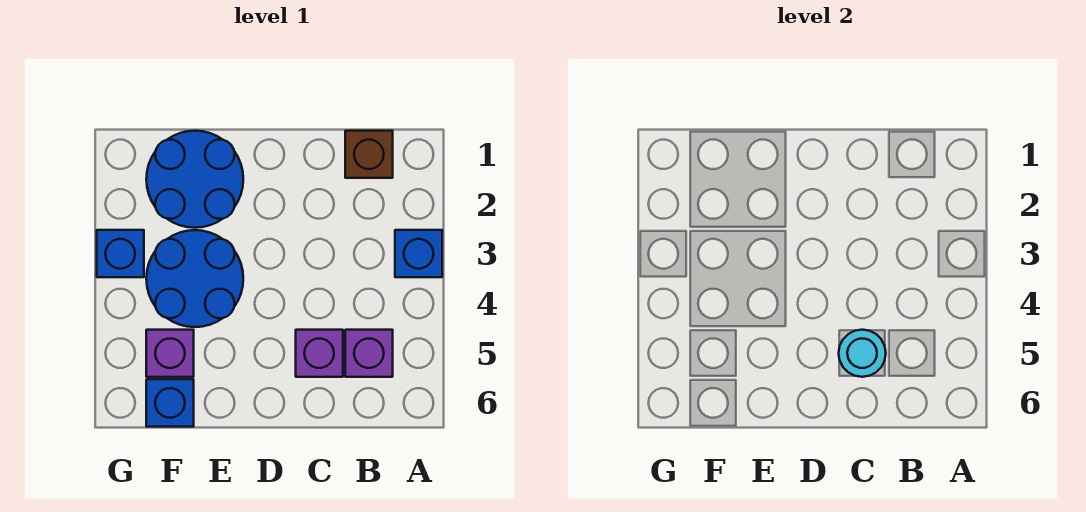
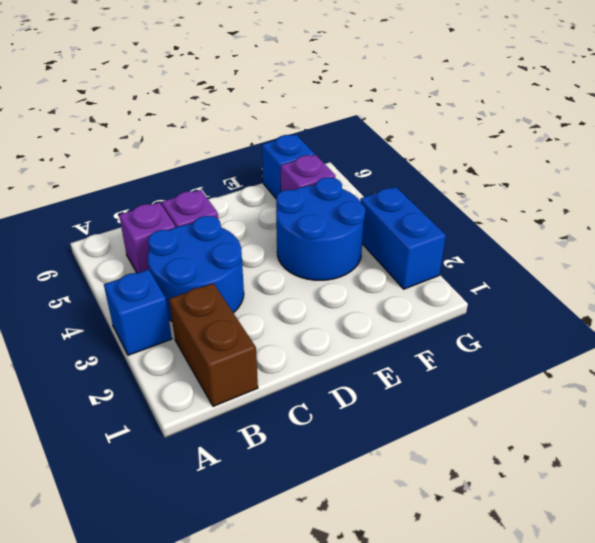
brown 1x1 brick [345,131,393,178] -> brown 1x2 brick [169,283,258,406]
cyan 1x1 round brick [839,330,886,377] -> none
blue 2x2 round brick [146,131,243,228] -> blue 2x2 round brick moved to [148,216,244,321]
blue 1x1 brick [97,230,144,277] -> blue 1x2 brick [360,187,446,289]

